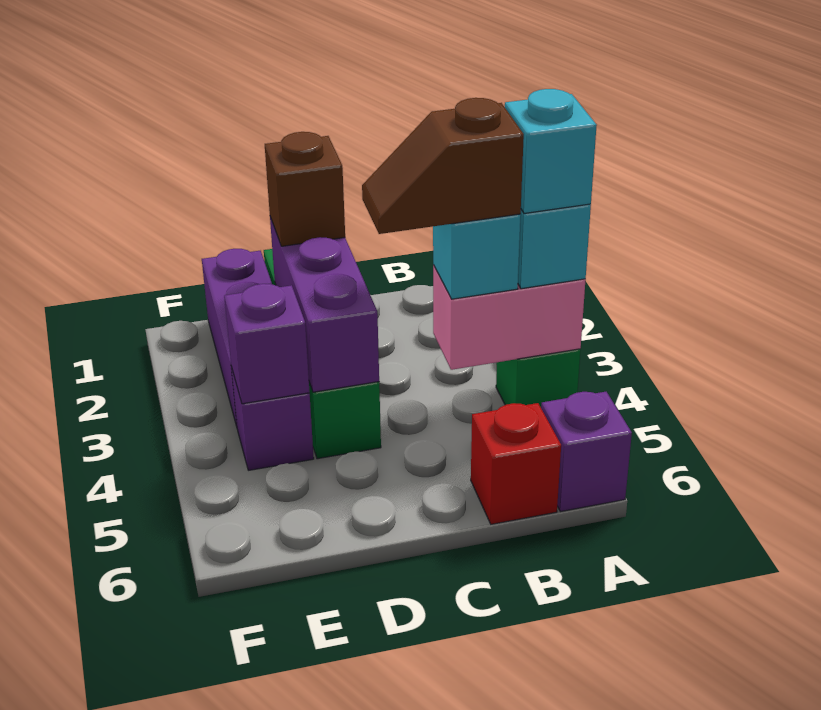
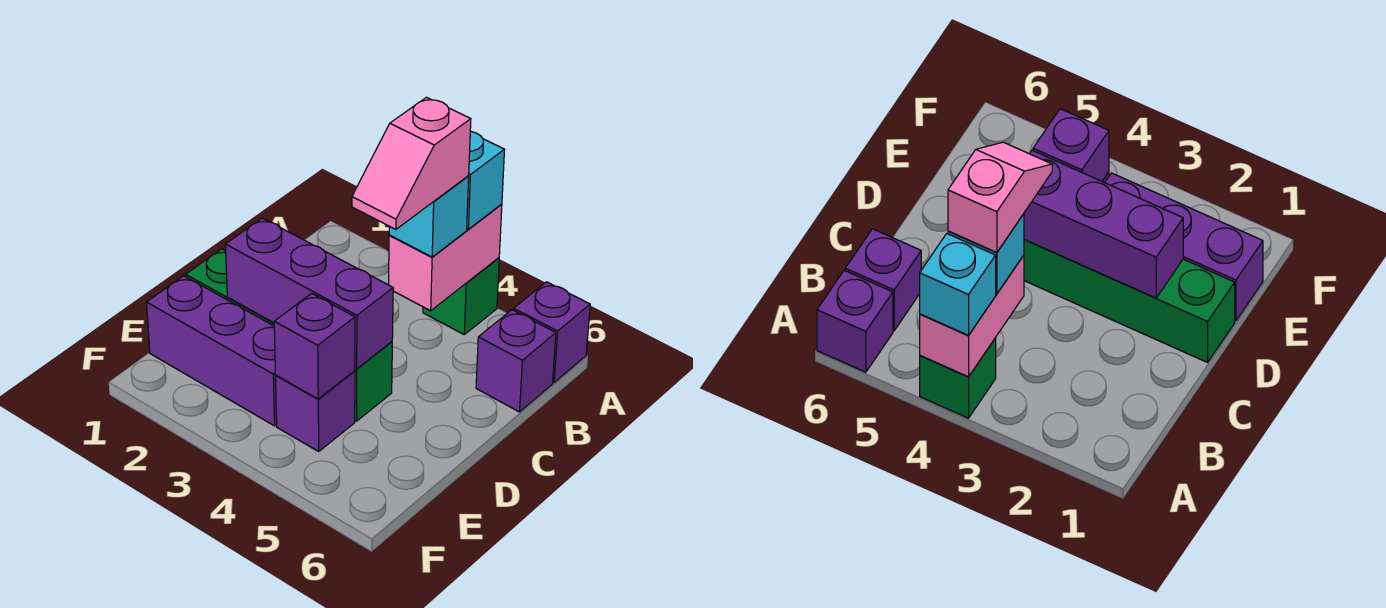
cyan 1x1 brick [505,89,597,213] -> none
brown 1x2 slope [362,98,524,234] -> pink 1x2 slope [352,97,471,230]
red 1x1 brick [471,403,561,524] -> purple 1x1 brick [476,310,556,412]
brown 1x1 brick [265,132,345,246] -> none

